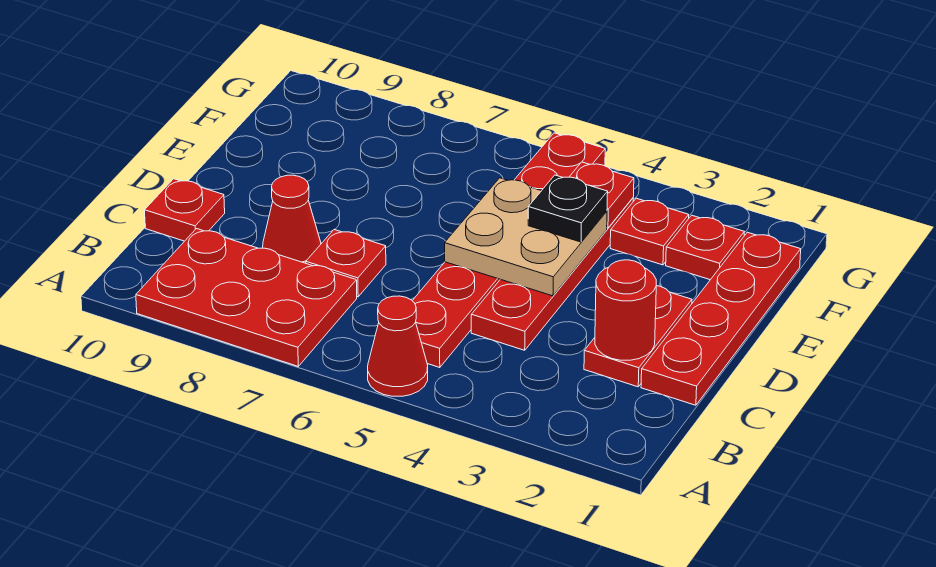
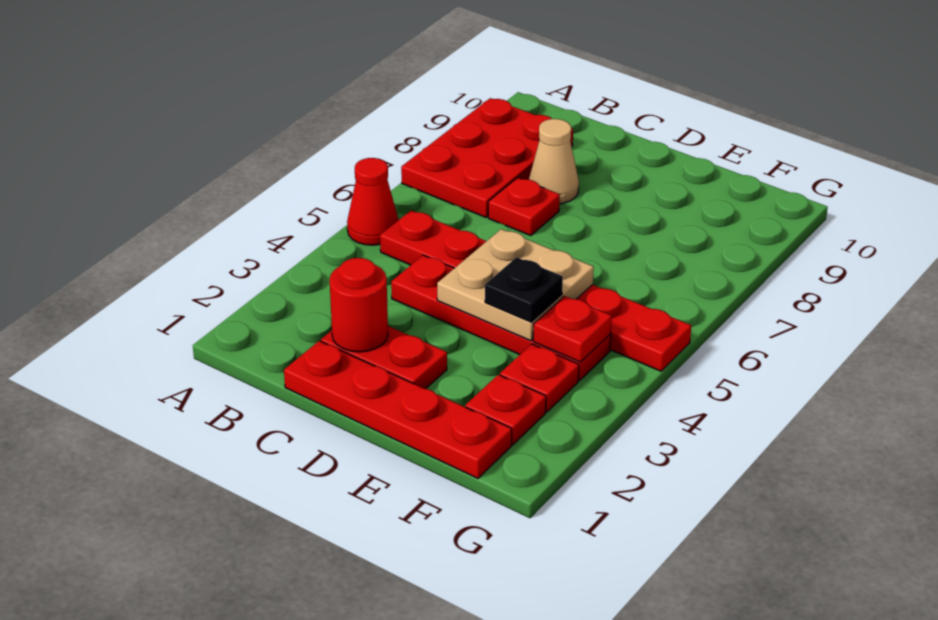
red 1x1 cone [263,175,321,263] -> tan 1x1 cone [529,119,579,204]
red 1x1 plate [145,179,225,241] -> none

